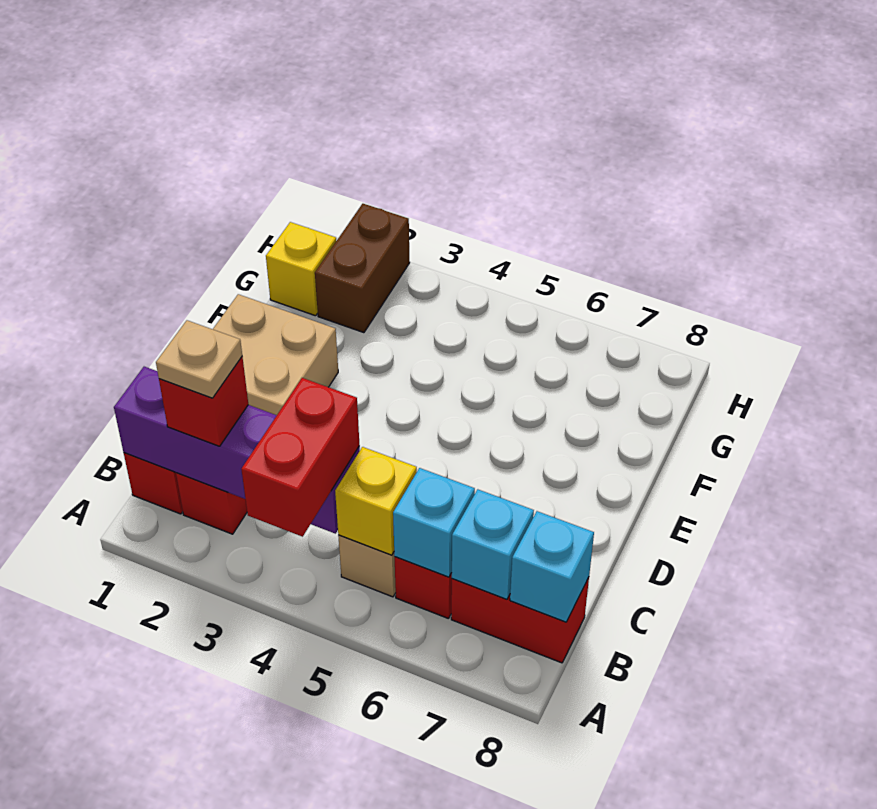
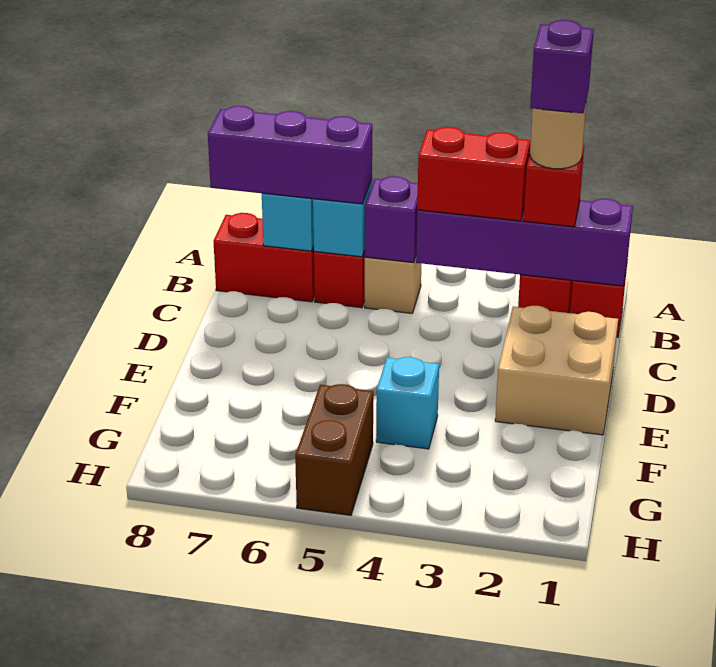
red 1x2 brick [241,378,359,537] -> red 1x2 brick turned to [417,127,531,221]
tan 1x1 plate [156,320,242,398] -> tan 1x1 round brick [530,104,586,169]
none -> purple 1x1 brick [530,20,594,113]
yellow 1x1 brick [335,447,417,555] -> purple 1x1 brick [364,176,418,263]
none -> purple 1x3 brick [208,106,372,204]
cyan 1x1 brick [510,511,594,622] -> cyan 1x1 brick moved to [376,357,439,449]
yellow 1x1 brick [266,222,336,316] -> none
brown 1x2 brick [315,204,410,333] -> brown 1x2 brick moved to [295,384,373,515]

